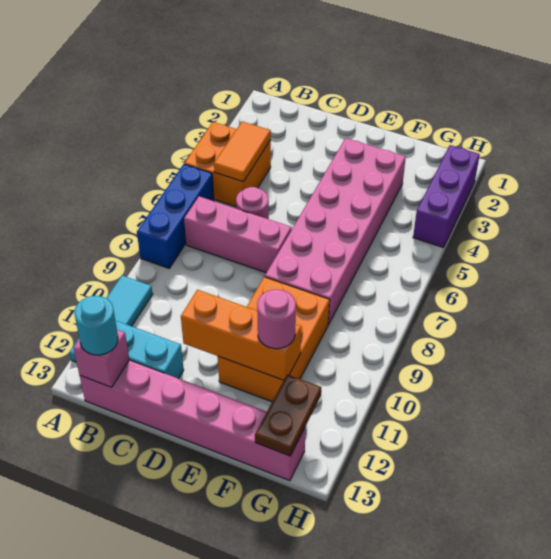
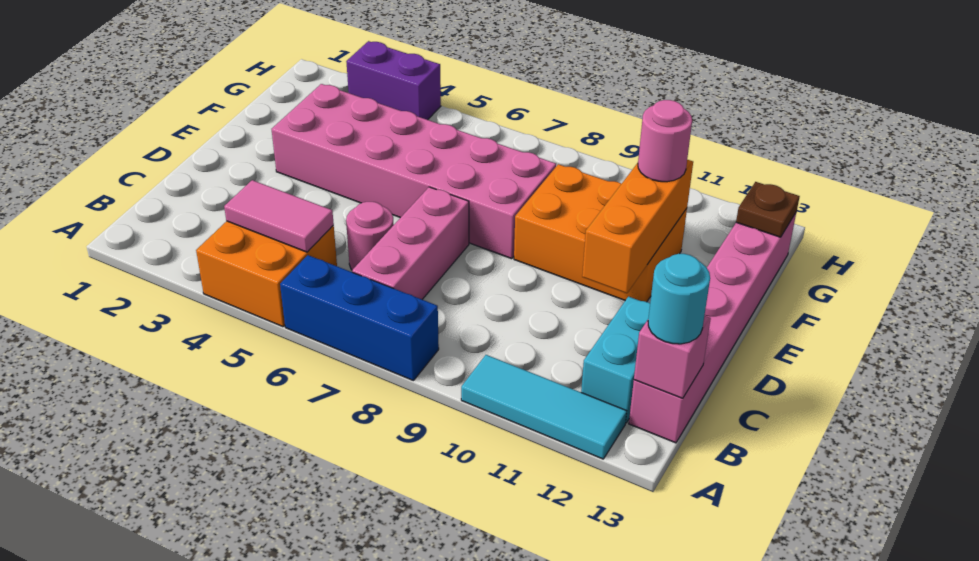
orange 1x2 tile [214,121,271,182] -> pink 1x2 tile [224,180,334,252]
brown 1x2 plate [255,375,321,456] -> brown 1x1 plate [736,182,800,237]
purple 1x3 brick [413,145,480,247] -> purple 1x2 brick [346,41,441,120]

